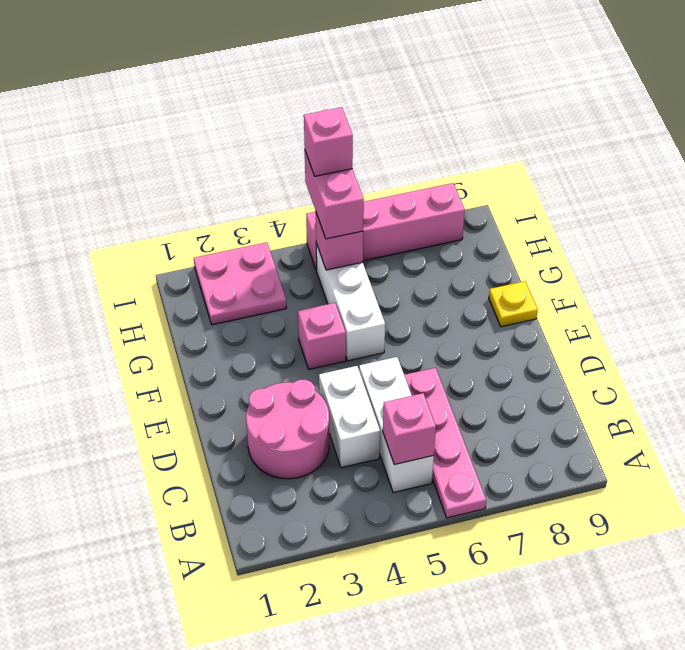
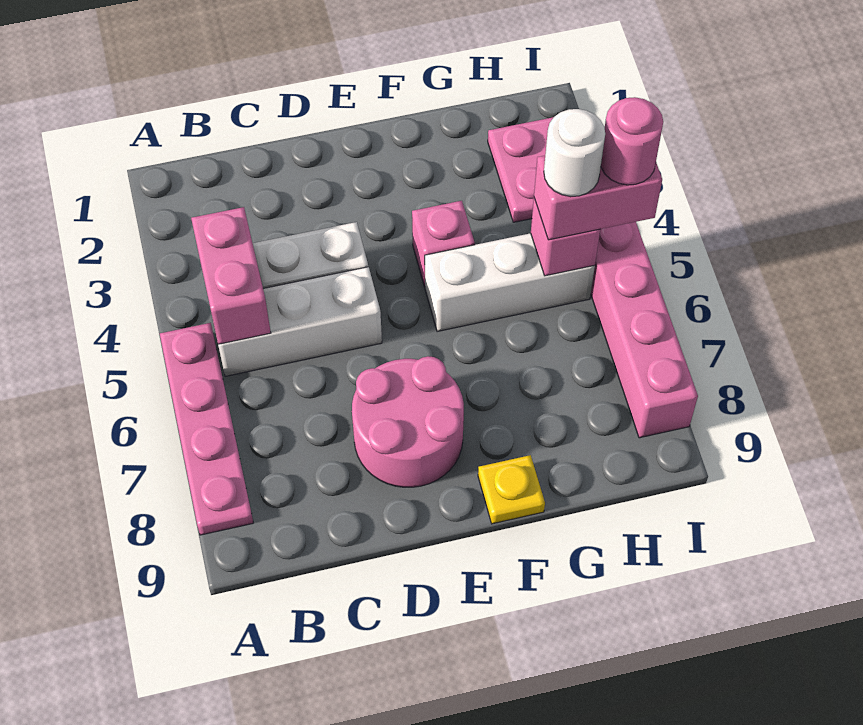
pink 1x4 plate [404,368,486,518] -> pink 1x4 plate turned to [160,323,253,535]
pink 1x1 brick [383,393,436,465] -> pink 1x2 brick [191,207,271,344]
pink 2x2 round brick [246,380,329,479] -> pink 2x2 round brick moved to [352,356,464,487]
none -> white 1x1 round brick [544,109,605,197]
pink 1x1 brick [304,107,353,176] -> pink 1x1 round brick [601,97,663,185]

